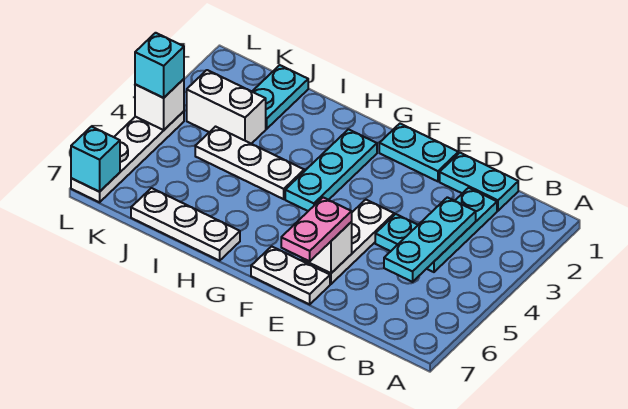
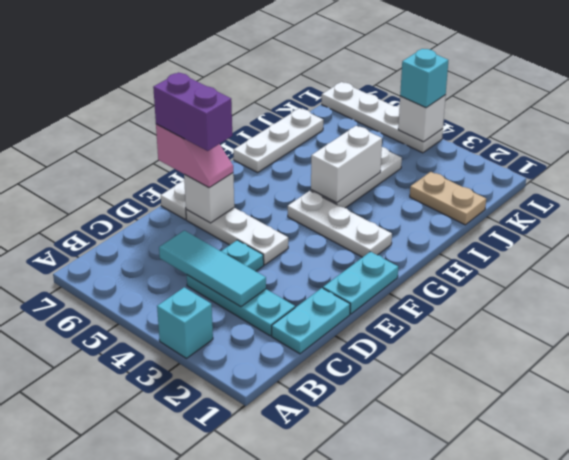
cyan 1x3 plate [384,197,476,282] -> cyan 1x3 tile [159,230,266,307]
pink 1x2 plate [281,198,352,261] -> pink 1x2 slope [156,124,233,188]
none -> purple 1x2 brick [153,72,232,151]
cyan 1x3 plate [285,129,377,211] -> white 1x3 plate [288,191,392,257]
cyan 1x2 plate [252,65,308,129] -> tan 1x2 plate [410,172,486,225]
white 1x2 brick [187,70,266,144] -> white 1x2 brick moved to [311,126,382,203]
cyan 1x1 brick [71,127,120,192] -> cyan 1x1 brick moved to [157,287,213,358]

